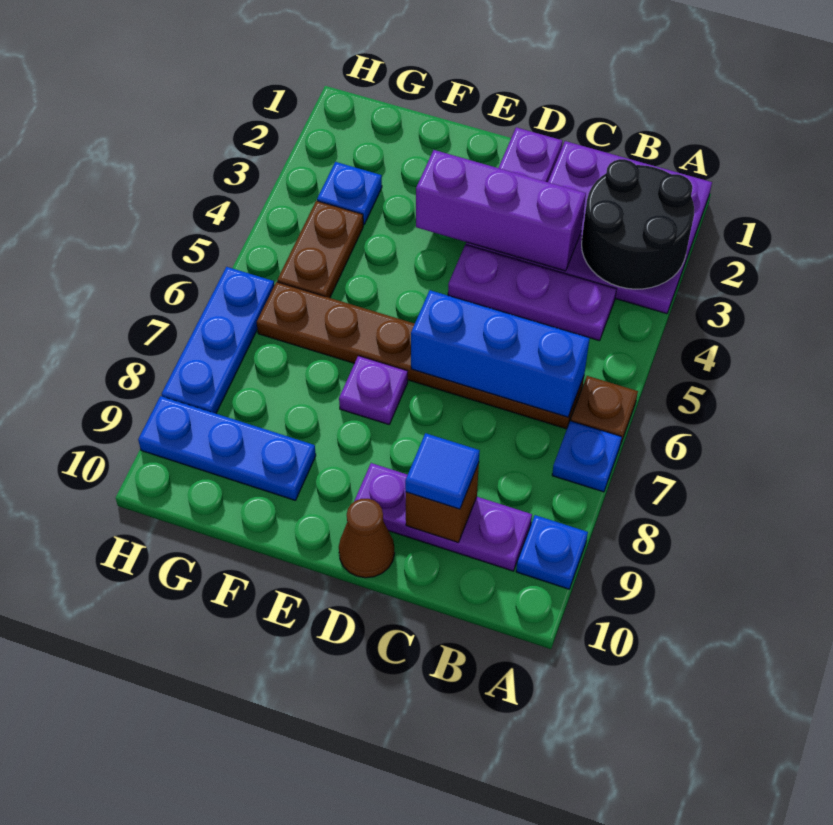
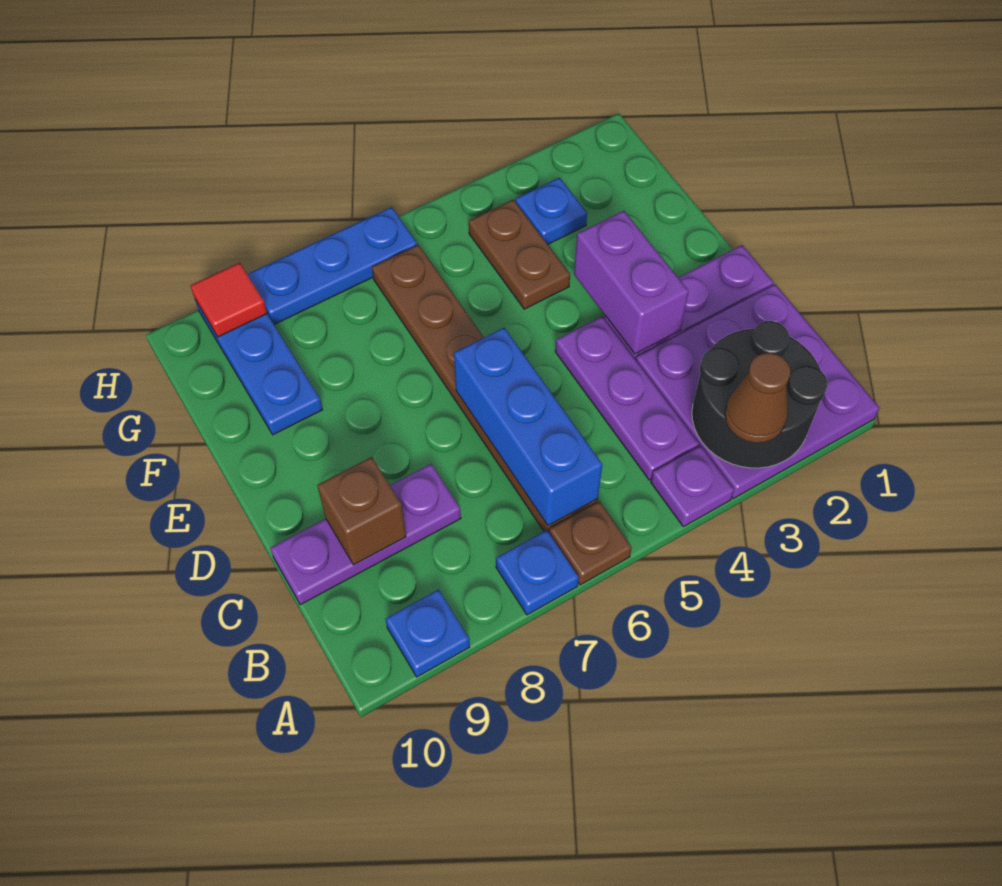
purple 1x3 plate [354,463,532,571] -> purple 1x3 plate turned to [270,464,461,605]
purple 1x3 brick [416,150,586,271] -> purple 1x2 brick [574,211,689,354]
blue 1x1 tile [405,433,480,509] -> none
brown 1x1 cone [339,499,395,578] -> brown 1x1 cone moved to [725,353,790,443]
purple 1x1 plate [339,356,408,424] -> purple 1x1 plate moved to [651,446,734,527]
brown 1x2 plate [277,201,363,298] -> brown 1x2 plate turned to [469,200,570,309]
none -> red 1x1 tile [190,263,267,337]

